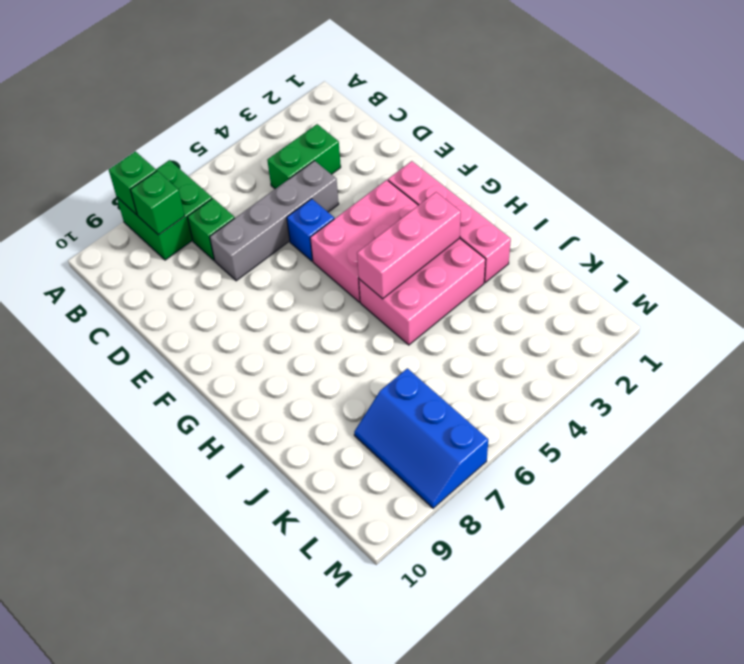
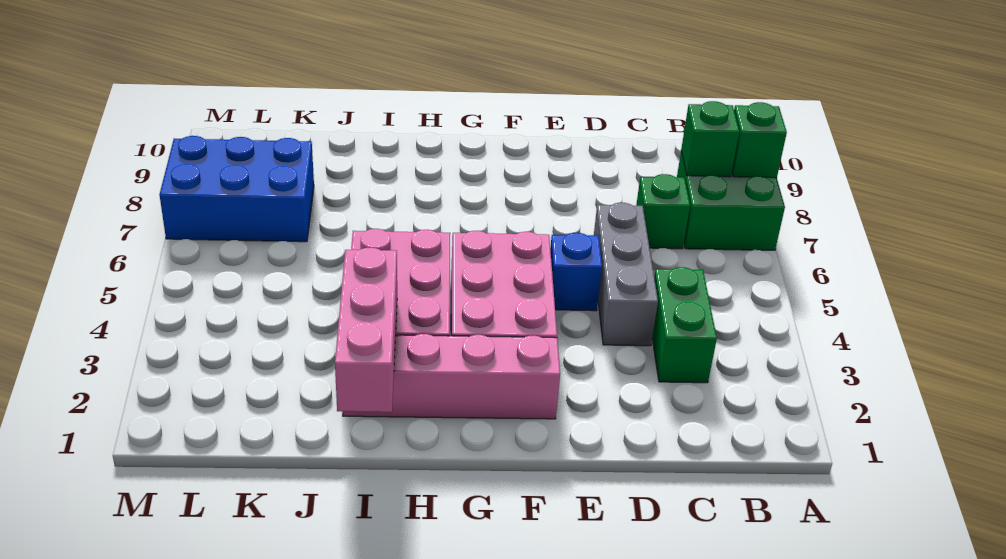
grey 1x4 brick [210,161,339,281] -> grey 1x3 brick [594,203,658,346]
pink 1x3 brick [357,192,461,299] -> pink 1x3 brick moved to [335,248,397,412]
blue 2x3 slope [354,368,488,508] -> blue 2x3 brick [159,136,314,242]

